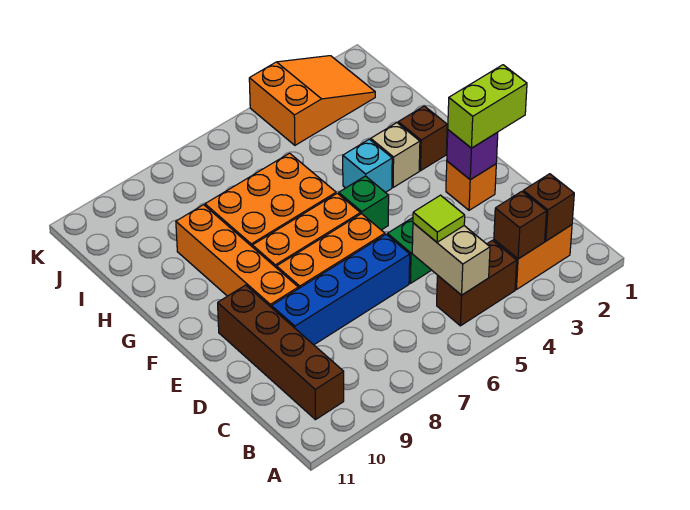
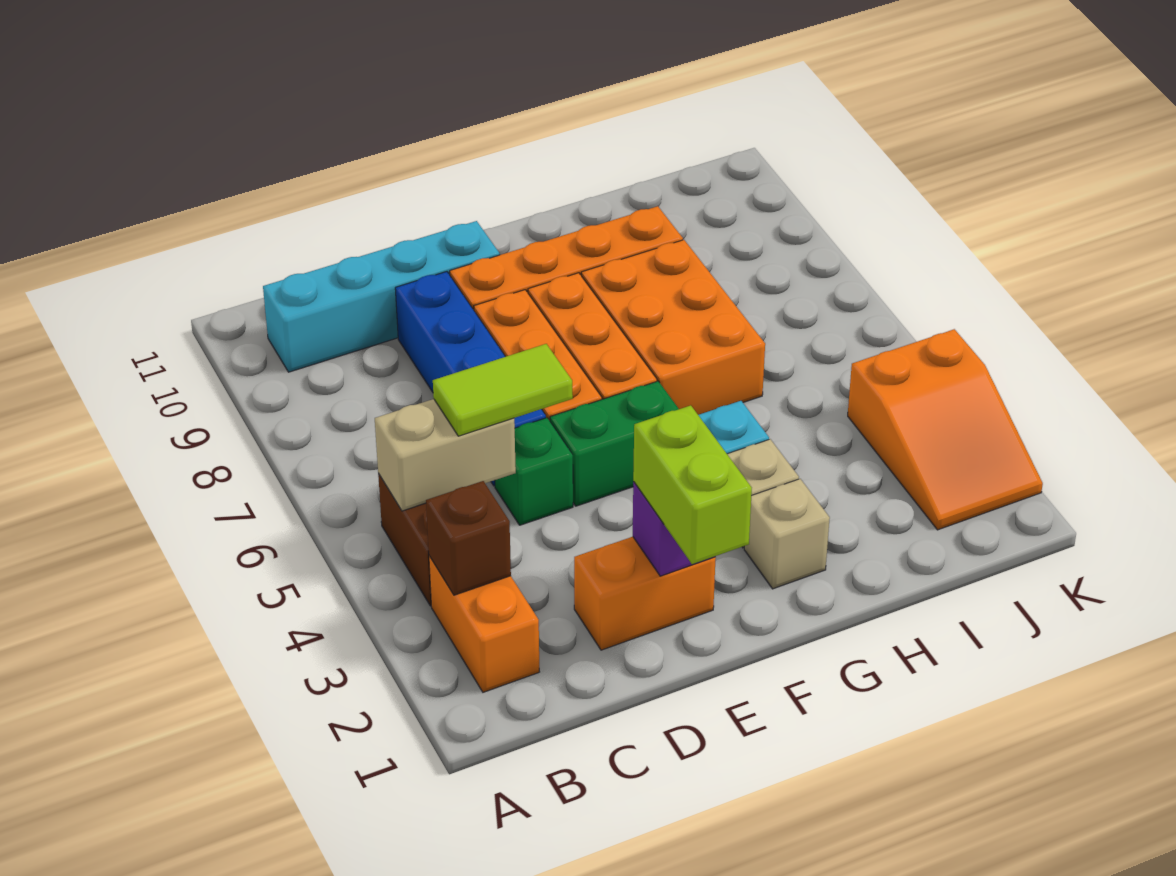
brown 1x1 brick [523,174,574,241] -> none
brown 1x4 brick [218,285,344,420] -> cyan 1x4 brick [263,221,500,372]
lime 1x1 tile [413,195,465,242] -> lime 1x2 tile [433,344,573,436]
orange 1x1 brick [446,161,496,210] -> orange 1x2 brick [574,537,716,650]
green 1x1 brick [339,176,389,230] -> green 1x2 brick [550,381,679,506]
brown 1x1 brick [398,106,447,171] -> tan 1x1 brick [744,479,830,589]

